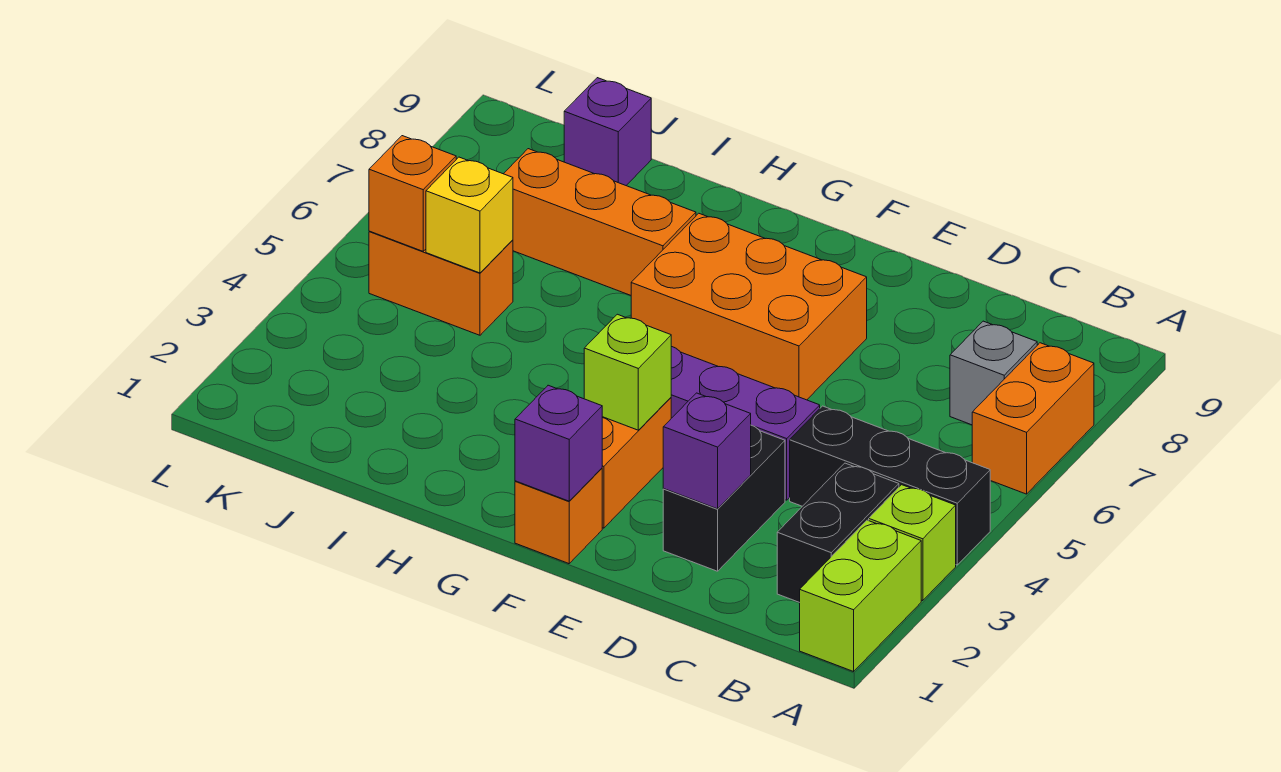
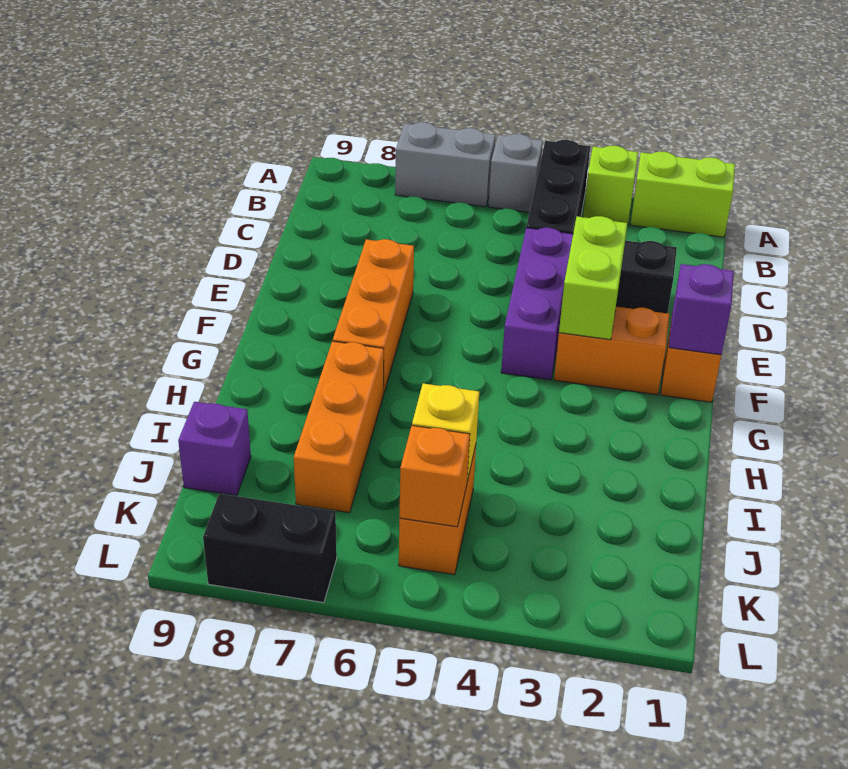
orange 1x2 brick [972,343,1094,494] -> grey 1x2 brick [395,122,496,207]
black 1x2 brick [777,463,899,603] -> black 1x2 brick moved to [203,494,337,603]
grey 1x1 brick [950,321,1037,425] -> grey 1x1 brick moved to [488,134,543,212]
purple 1x1 brick [663,393,751,509] -> none
orange 2x3 brick [631,213,867,400] -> orange 1x3 brick [333,239,414,394]
lime 1x1 brick [584,314,671,430] -> lime 1x2 brick [559,216,627,340]

